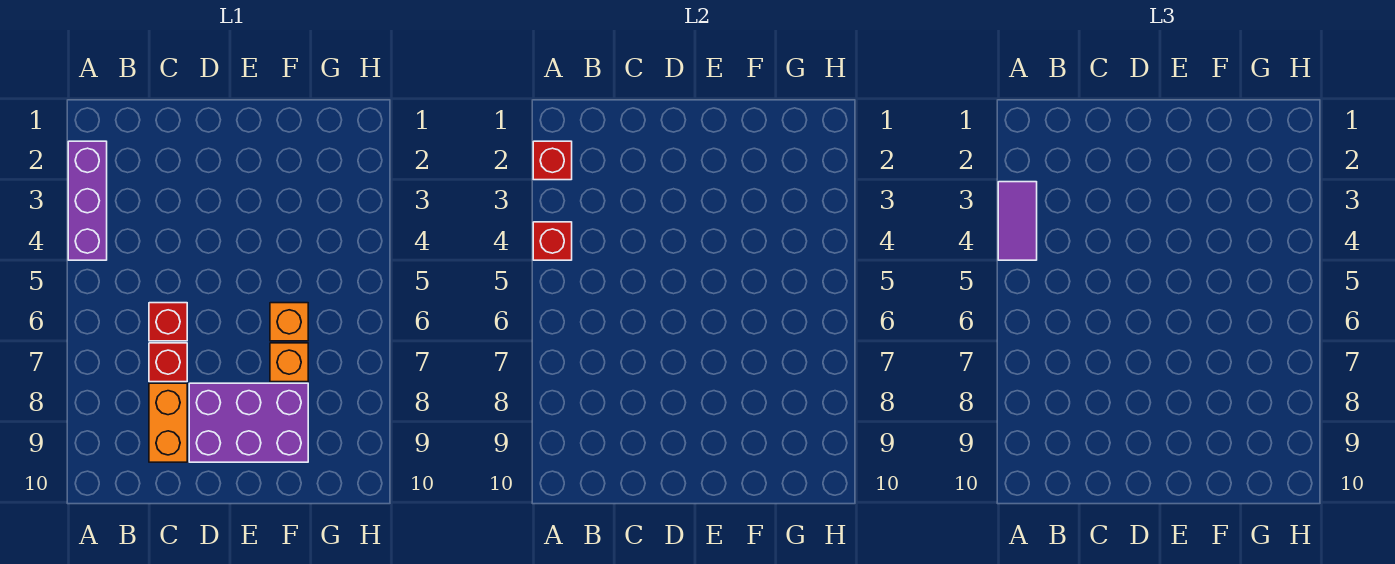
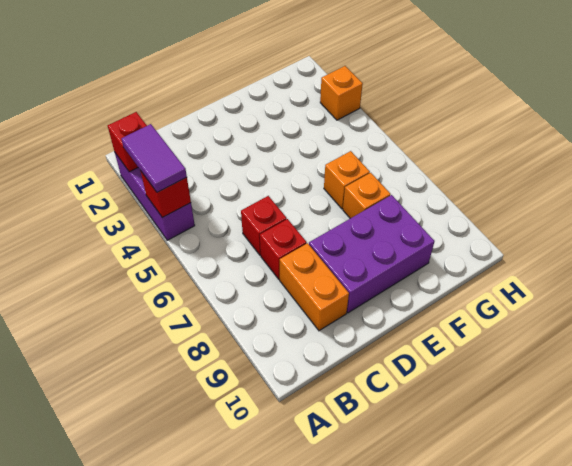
none -> orange 1x1 brick [320,66,363,120]

